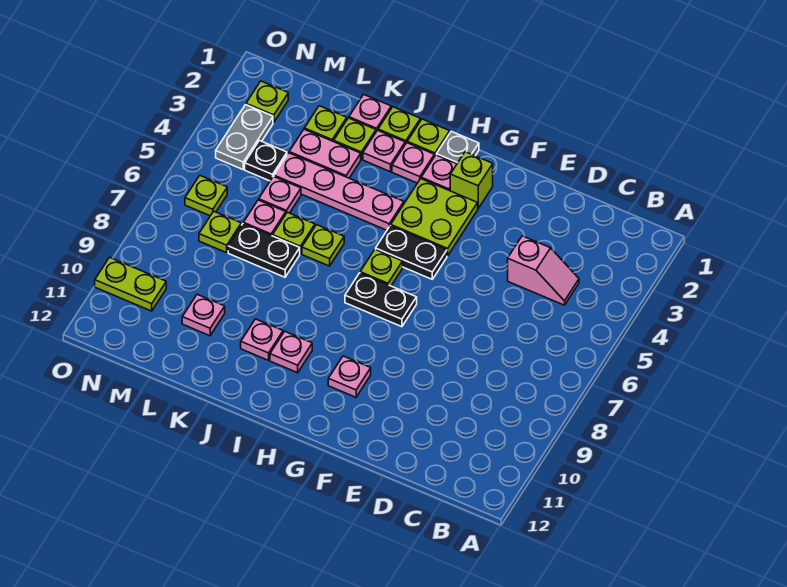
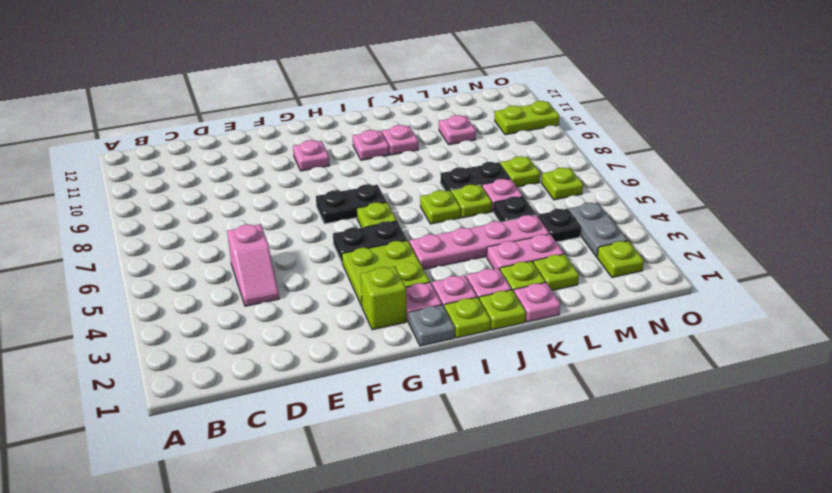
pink 1x2 slope [508,236,579,305] -> pink 1x2 slope turned to [227,224,279,306]
pink 1x1 plate [259,176,301,213] -> black 1x1 plate [494,197,536,222]

